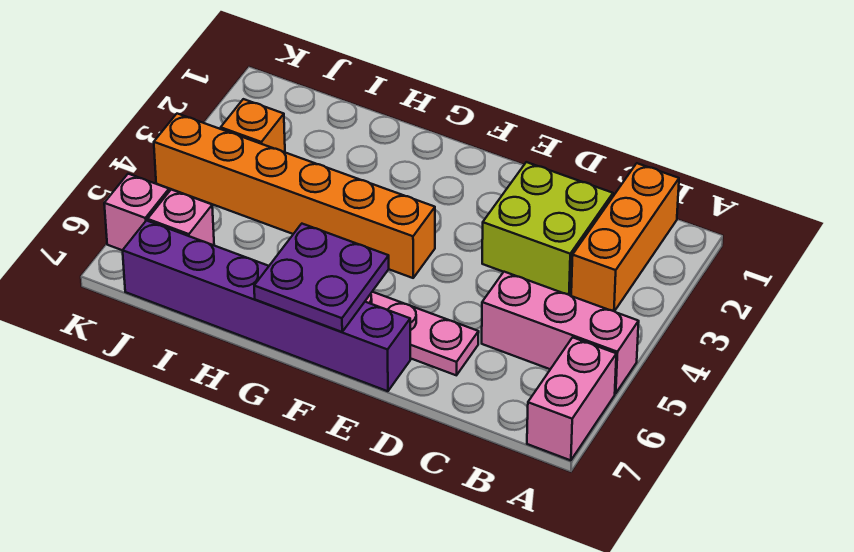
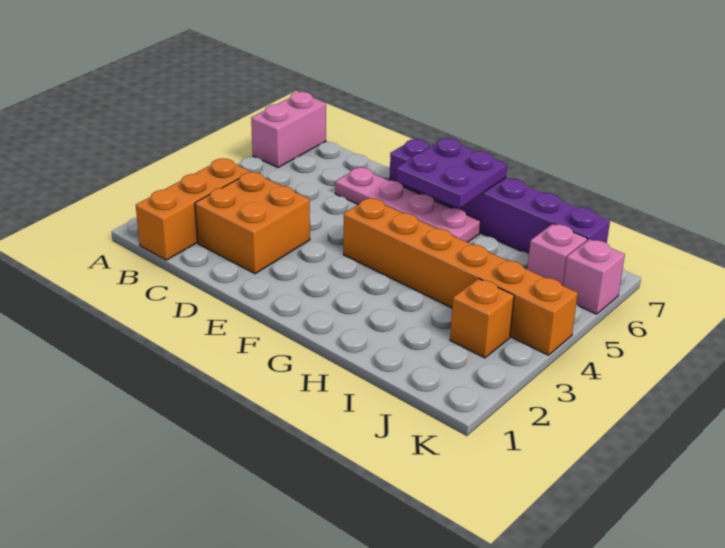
pink 1x3 brick [482,272,639,394] -> none
lime 2x2 brick [482,162,613,295] -> orange 2x2 brick [195,172,310,274]

